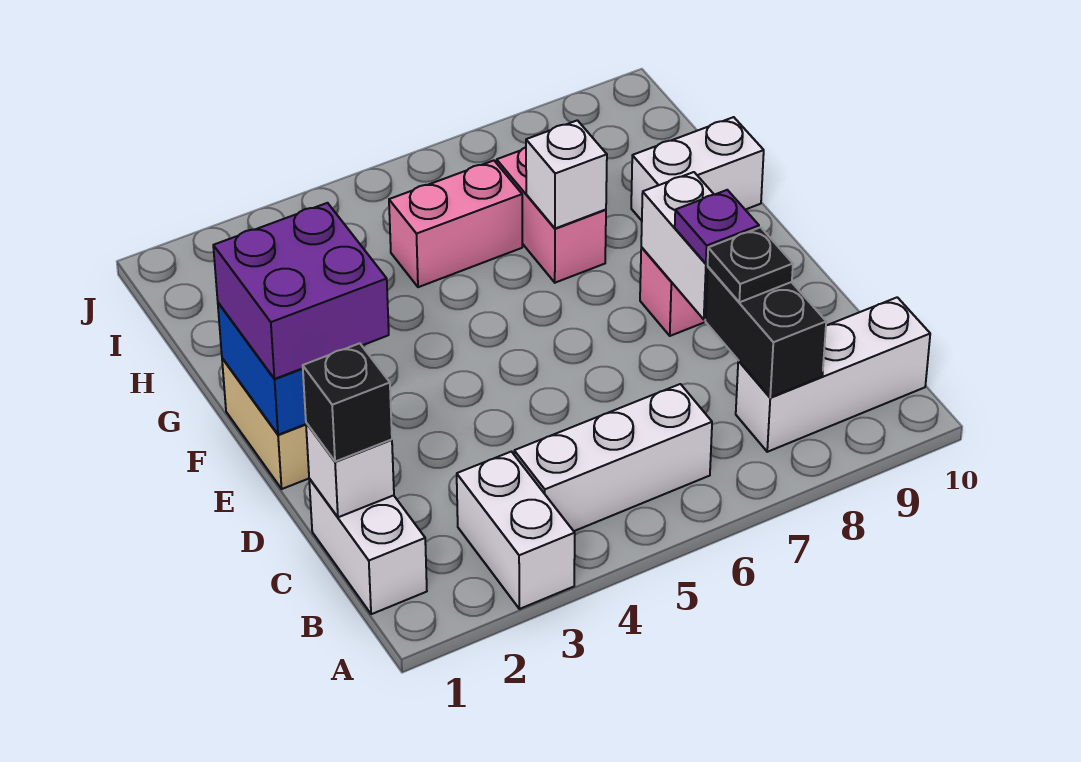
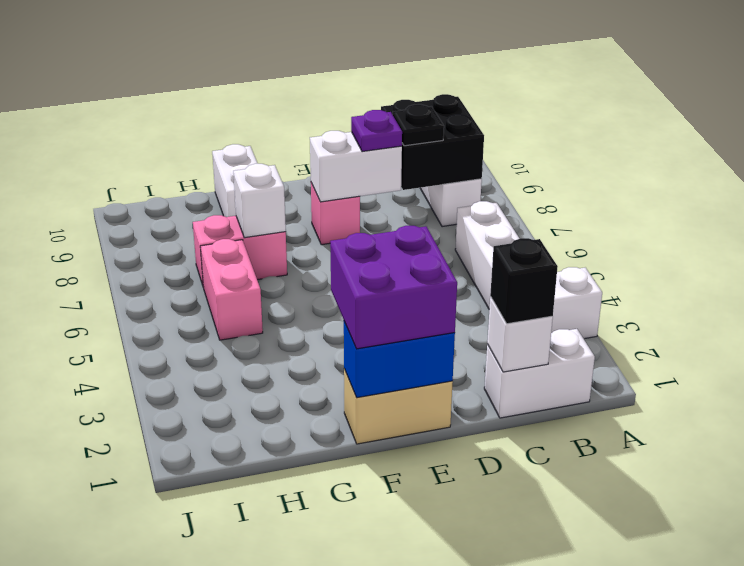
black 1x2 brick [705,267,826,397] -> black 2x2 brick [381,94,484,190]

